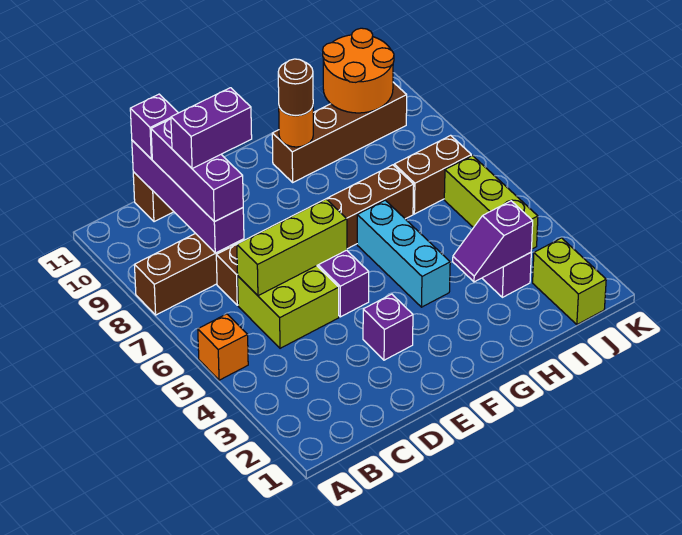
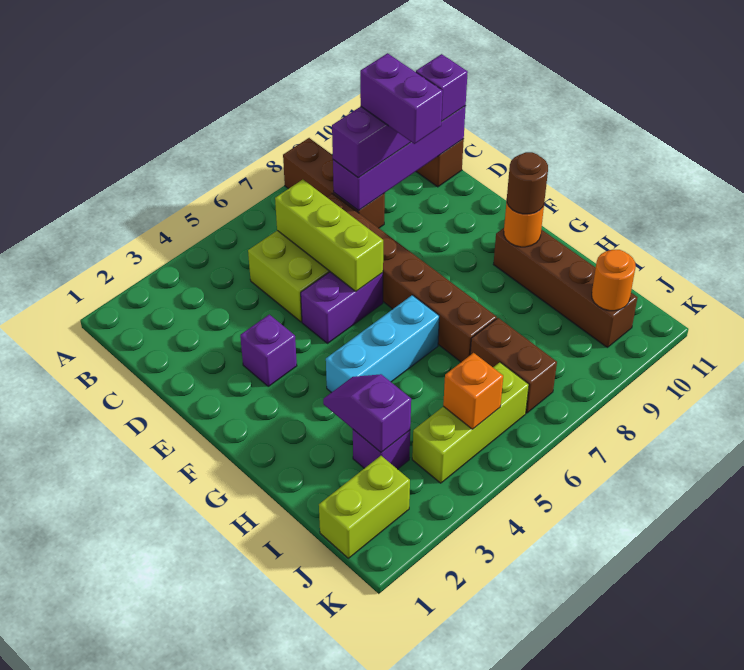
orange 1x1 brick [198,314,248,380] -> orange 1x1 brick moved to [443,353,503,429]
orange 2x2 round brick [323,28,394,113] -> orange 1x1 round brick [592,250,636,311]

